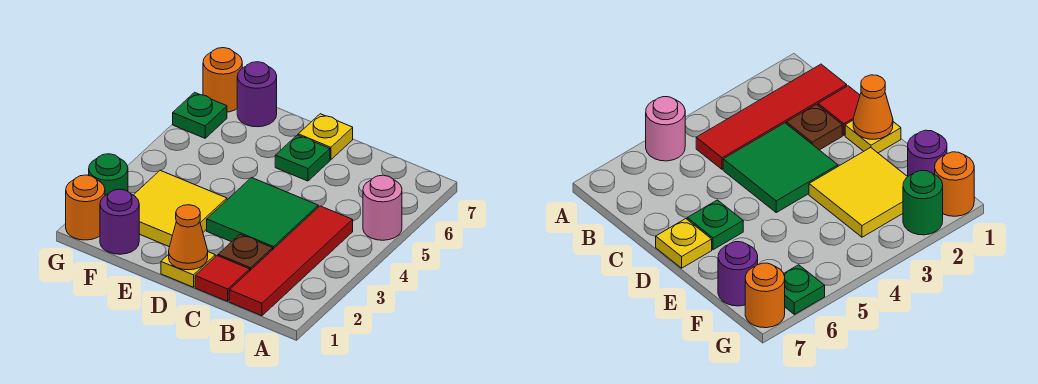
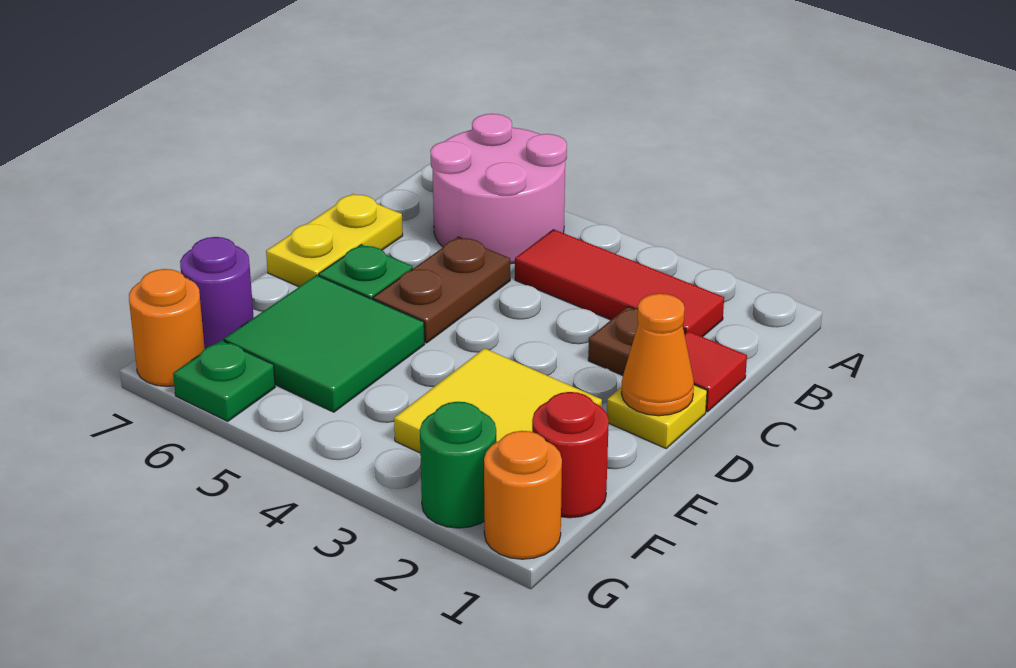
pink 1x1 round brick [363,175,402,240] -> pink 2x2 round brick [430,114,567,264]
red 1x4 tile [229,206,353,316] -> red 1x3 tile [515,230,724,337]
green 2x2 tile [207,178,318,249] -> green 2x2 tile moved to [224,275,425,412]
none -> brown 1x2 plate [373,237,510,343]
yellow 1x1 plate [298,114,353,160] -> yellow 1x2 plate [266,194,403,287]
purple 1x1 round brick [100,189,139,254] -> red 1x1 round brick [532,392,609,518]

